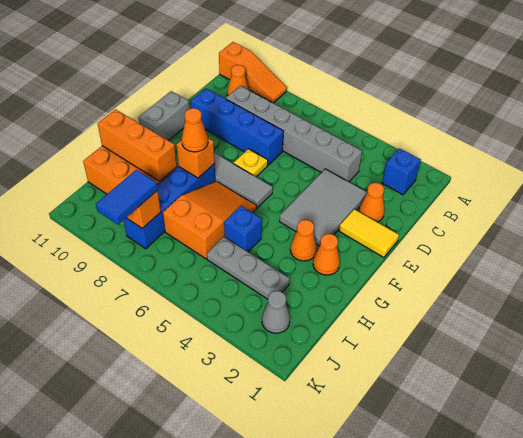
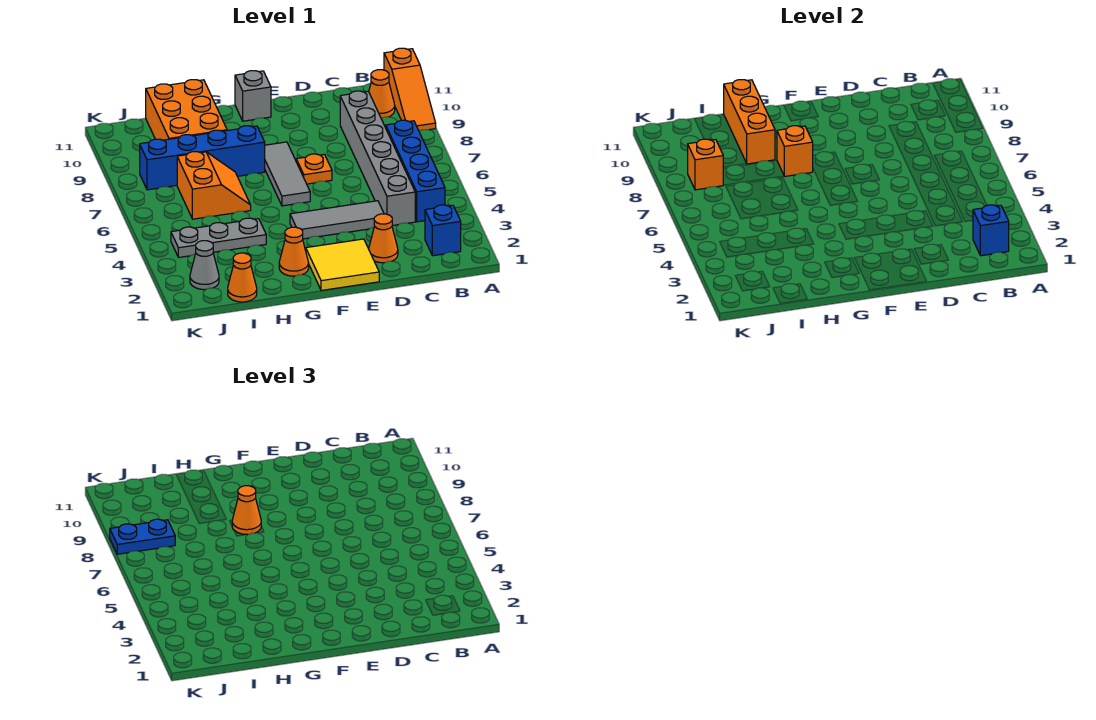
grey 2x3 tile [279,169,367,246] -> grey 1x3 tile [290,201,384,239]
blue 1x4 brick [191,88,284,165] -> blue 1x4 brick moved to [385,120,445,222]
yellow 1x2 tile [339,209,399,257] -> yellow 2x2 tile [306,239,379,290]
yellow 1x1 plate [233,149,268,177] -> orange 1x1 plate [296,154,332,184]
grey 1x2 brick [138,91,189,141] -> grey 1x1 brick [235,71,271,121]
orange 1x1 cone [290,220,317,261] -> orange 1x1 cone moved to [228,253,257,302]
orange 2x3 slope [163,181,257,259] -> orange 2x2 slope [177,152,251,219]
blue 1x1 brick [224,206,262,252] -> blue 1x1 brick moved to [973,205,1009,256]
grey 1x3 plate [207,237,290,299] -> grey 1x3 plate turned to [171,218,266,257]
blue 1x2 tile [96,170,158,225] -> blue 1x2 plate [110,519,175,554]

